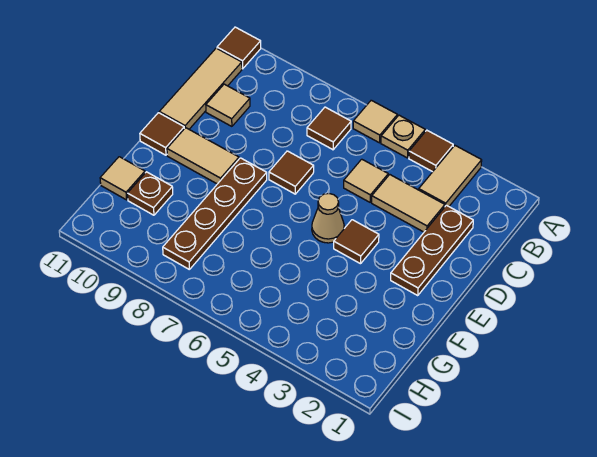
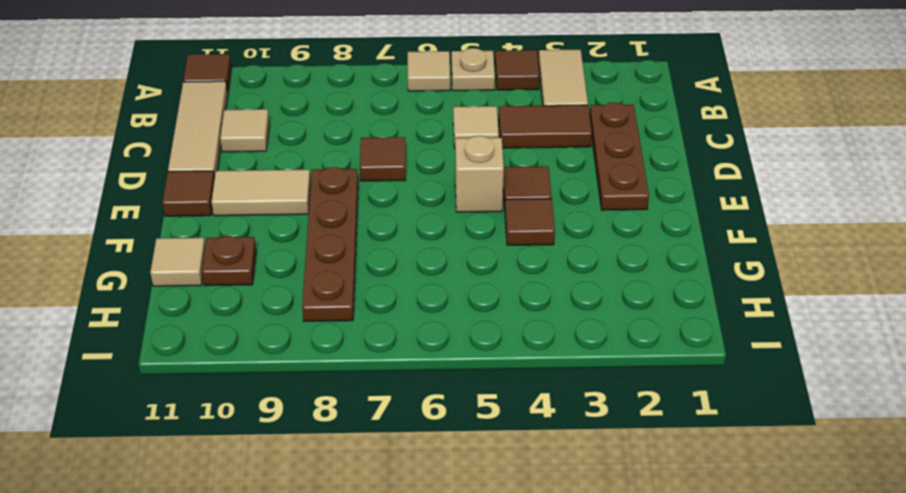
brown 1x1 tile [307,107,351,150] -> brown 1x1 tile moved to [505,199,555,245]
tan 1x2 tile [372,175,445,232] -> brown 1x2 tile [499,105,592,148]
tan 1x1 cone [312,194,344,243] -> tan 1x1 brick [455,136,504,212]

